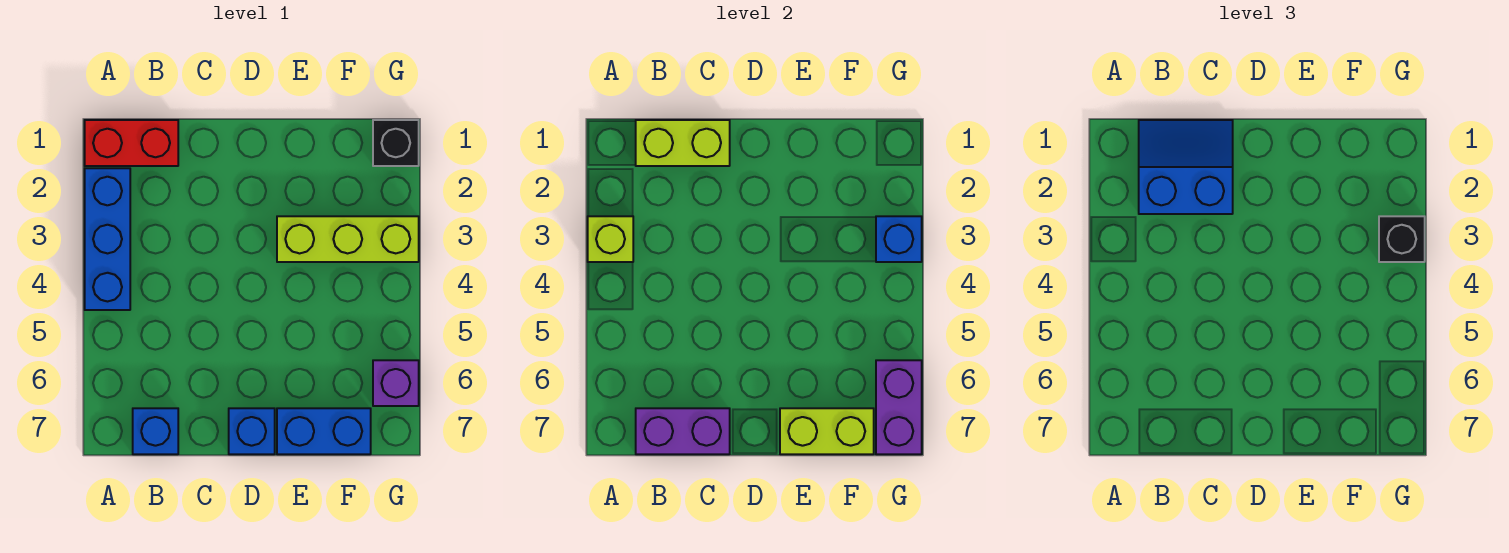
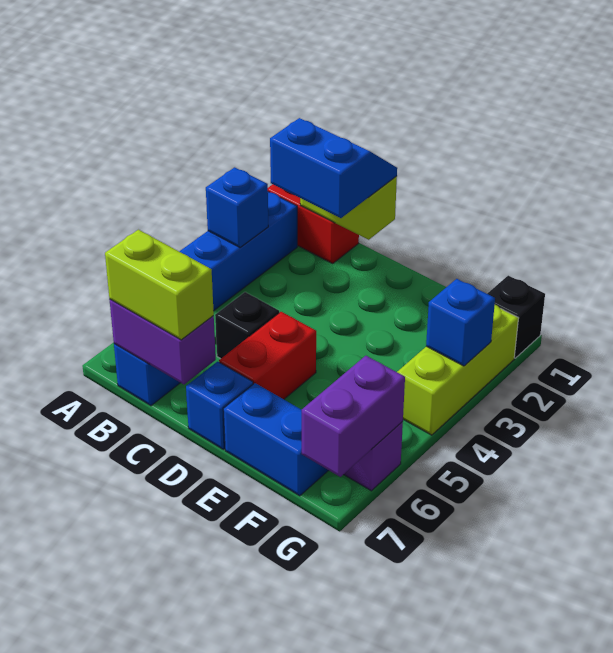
lime 1x1 brick [588,216,633,262] -> blue 1x1 brick [206,167,268,247]
none -> red 1x2 brick [219,312,316,399]
lime 1x3 brick [277,216,419,262] -> lime 1x3 brick turned to [397,305,519,435]
lime 1x2 brick [780,408,874,454] -> lime 1x2 brick moved to [105,230,214,340]
black 1x1 brick [1379,216,1425,262] -> black 1x1 brick moved to [215,292,279,359]

